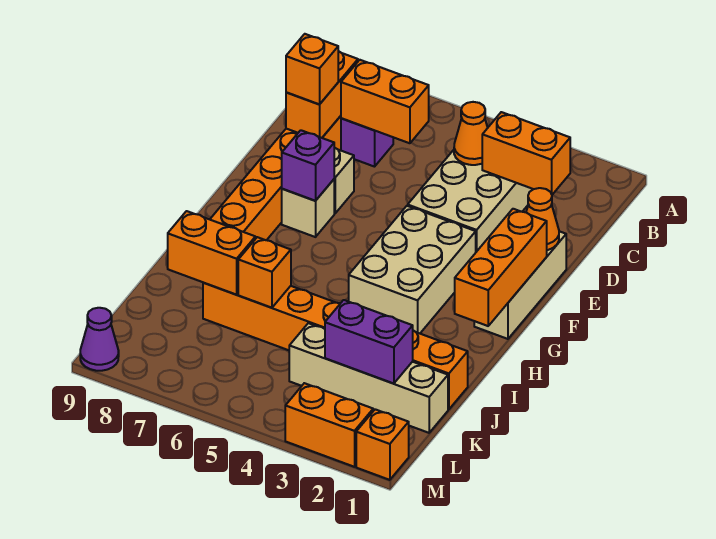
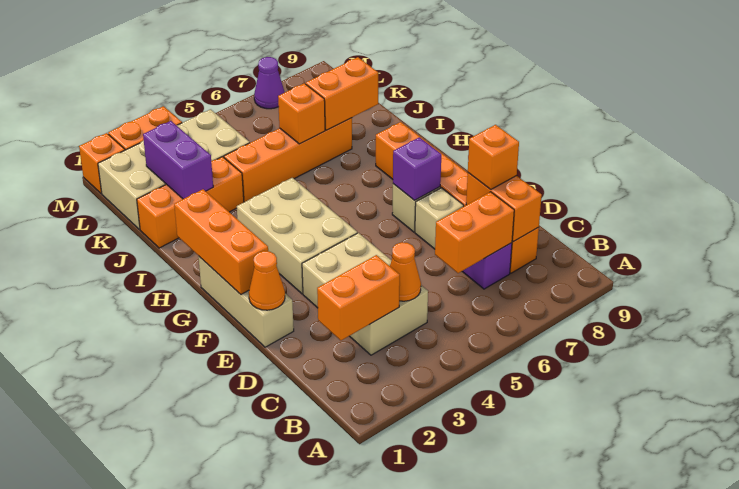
tan 1x4 brick [289,323,448,433] -> tan 2x4 brick [98,109,250,229]
purple 1x2 brick [325,300,413,384] -> purple 1x2 brick turned to [143,121,213,199]
purple 1x1 cone [80,308,119,371] -> purple 1x1 cone moved to [254,57,285,109]

